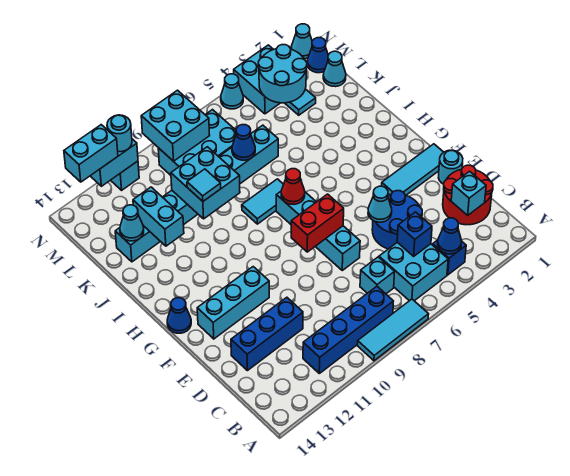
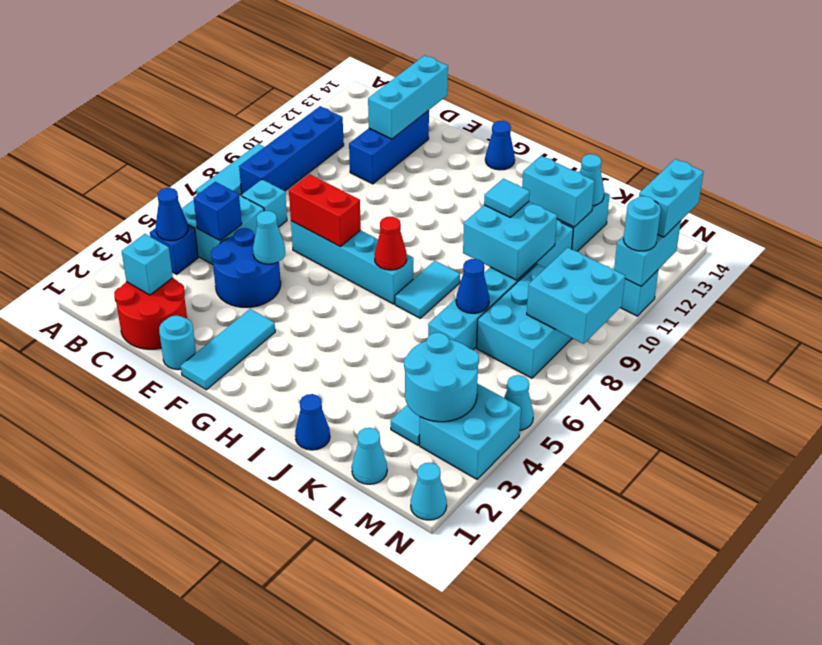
red 1x2 brick [291,194,344,252] -> red 1x2 brick turned to [289,174,361,246]
cyan 1x3 brick [197,267,269,339] -> cyan 1x3 brick moved to [368,55,448,139]
blue 1x1 cone [307,38,328,73] -> blue 1x1 cone moved to [295,394,330,450]

